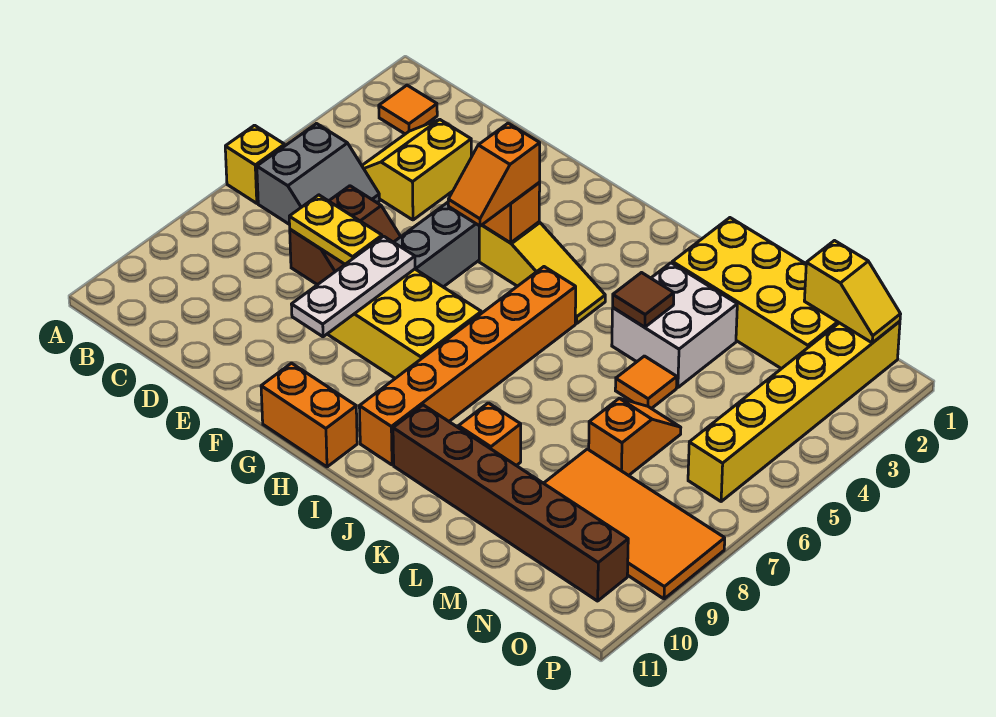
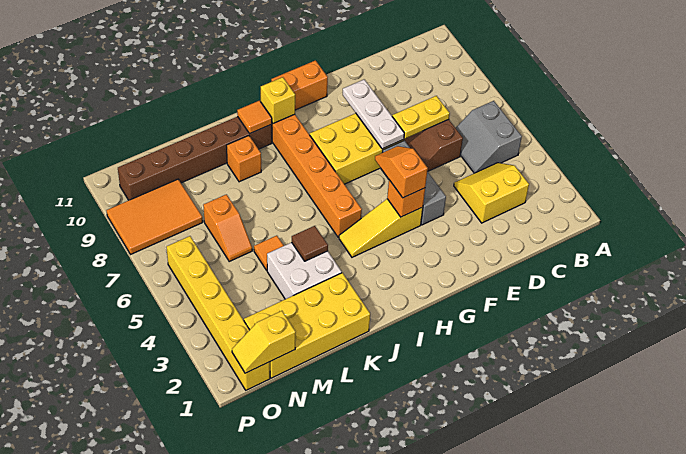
yellow 1x1 brick [225,125,285,203] -> yellow 1x1 brick moved to [261,77,295,123]
orange 1x1 tile [379,85,437,134] -> orange 1x1 tile moved to [237,101,272,133]
yellow 2x2 slope [362,120,471,220] -> yellow 2x2 slope turned to [454,163,529,223]
orange 2x4 tile [544,449,725,599] -> orange 2x3 tile [107,179,203,254]

